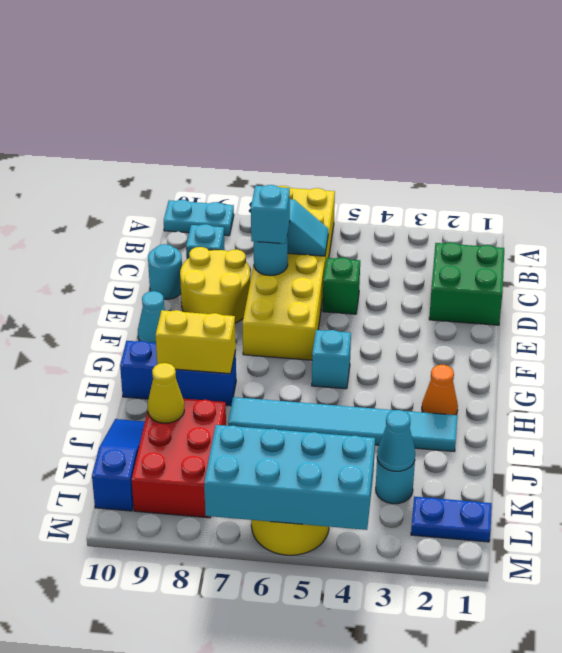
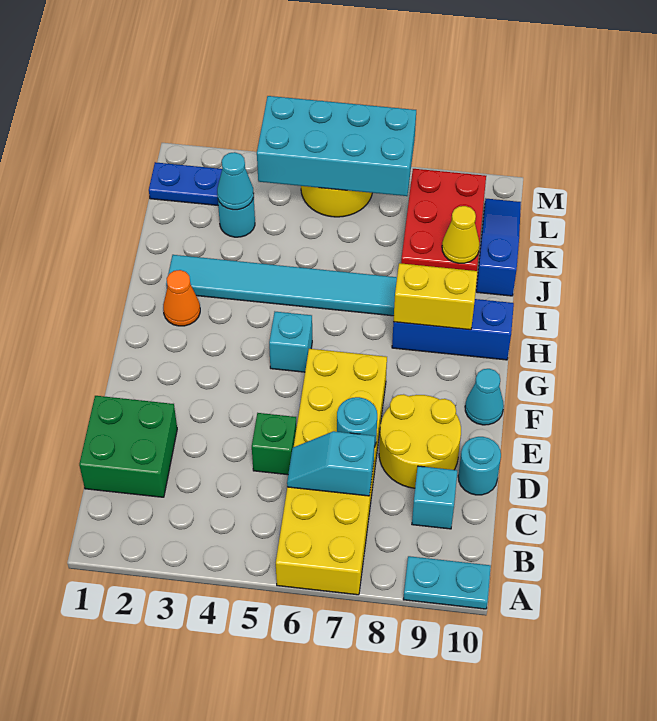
cyan 1x1 brick [251,185,290,244] -> none
blue 1x3 slope [92,419,145,511] -> blue 1x3 slope turned to [476,199,521,296]

